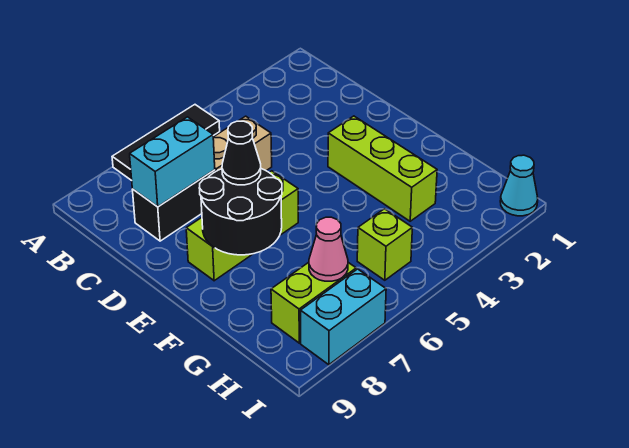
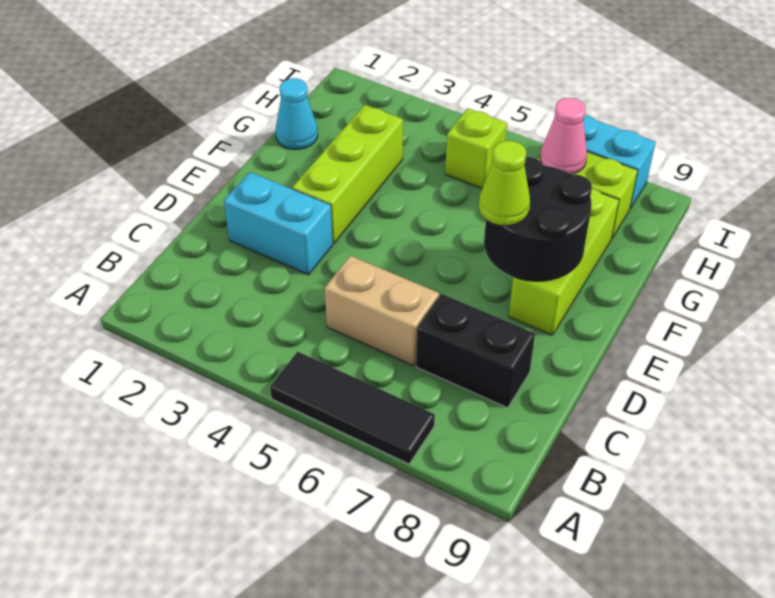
cyan 1x2 brick [130,117,215,207] -> cyan 1x2 brick moved to [224,172,333,275]
lime 1x3 brick [186,171,298,281] -> lime 1x3 brick turned to [509,189,619,335]
black 1x1 cone [222,121,261,185] -> lime 1x1 cone [479,141,530,226]
cyan 1x1 cone [500,155,538,216] -> cyan 1x1 cone moved to [275,78,318,150]

